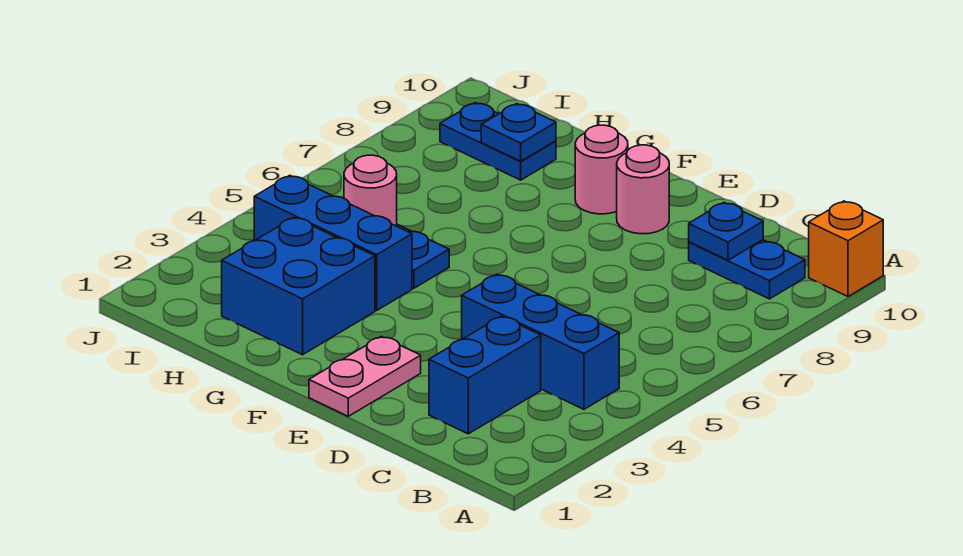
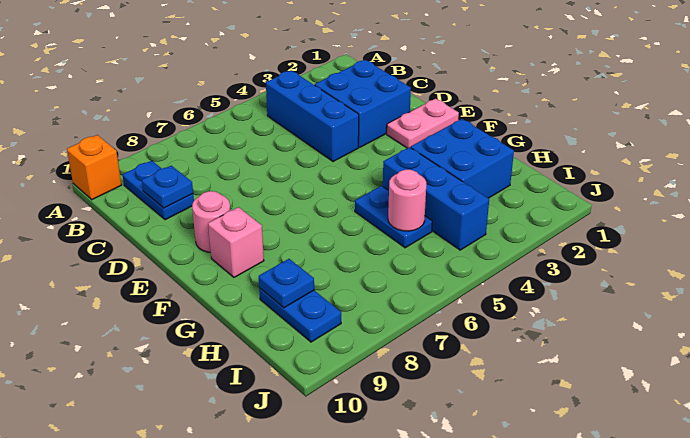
blue 1x2 brick [429,316,541,434] -> blue 2x2 brick [315,60,411,147]
pink 1x1 round brick [575,125,628,214] -> pink 1x1 brick [208,207,264,277]

